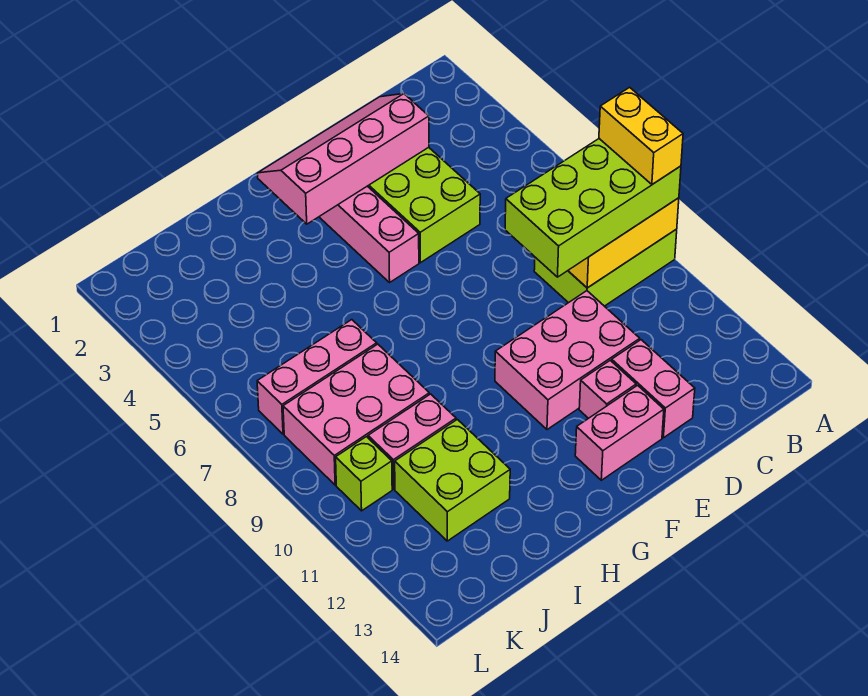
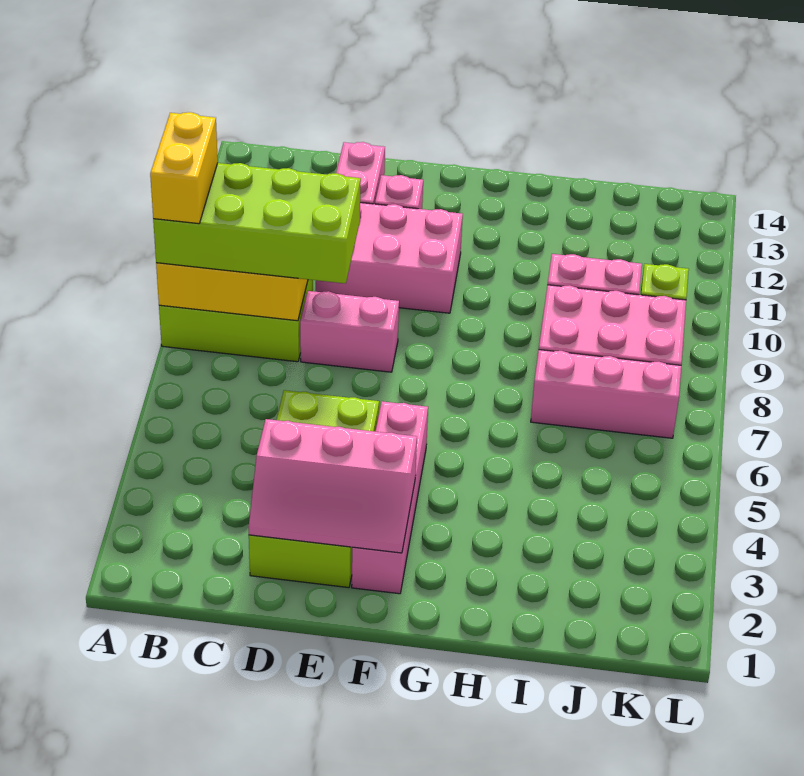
pink 2x4 slope [258,94,429,224] -> pink 2x3 slope [248,419,417,553]
pink 1x2 brick [575,385,664,480] -> pink 1x2 brick moved to [300,291,399,372]
lime 2x2 brick [395,419,510,541] -> none

